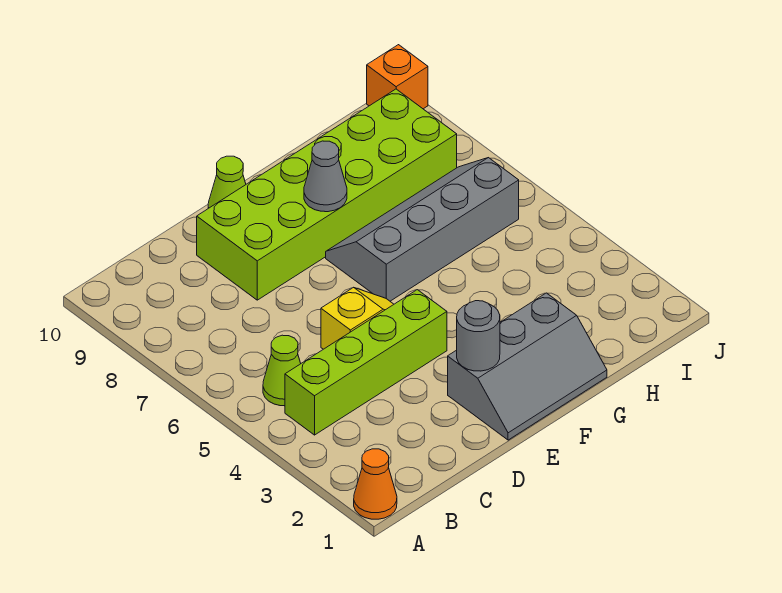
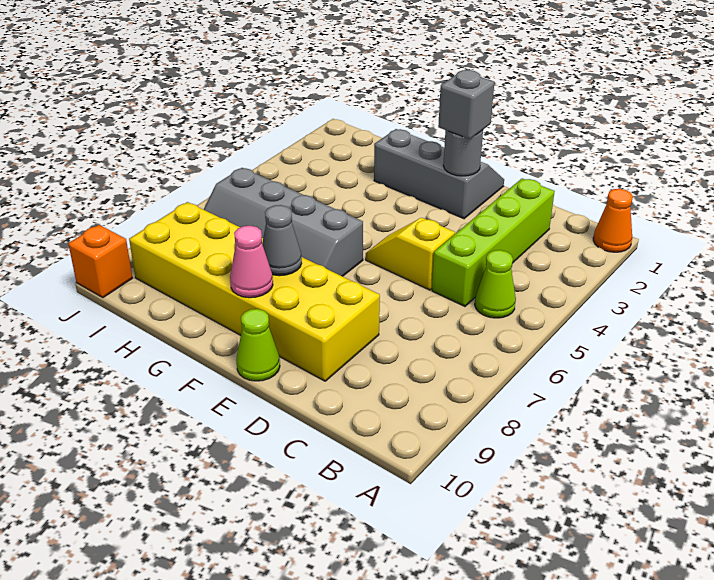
lime 1x4 brick [285,290,447,435] -> lime 1x4 brick turned to [432,178,555,306]
lime 2x6 brick [197,89,457,300] -> yellow 2x6 brick [129,202,380,381]
none -> grey 1x1 brick [438,70,494,139]
none -> pink 1x1 cone [230,226,273,298]

